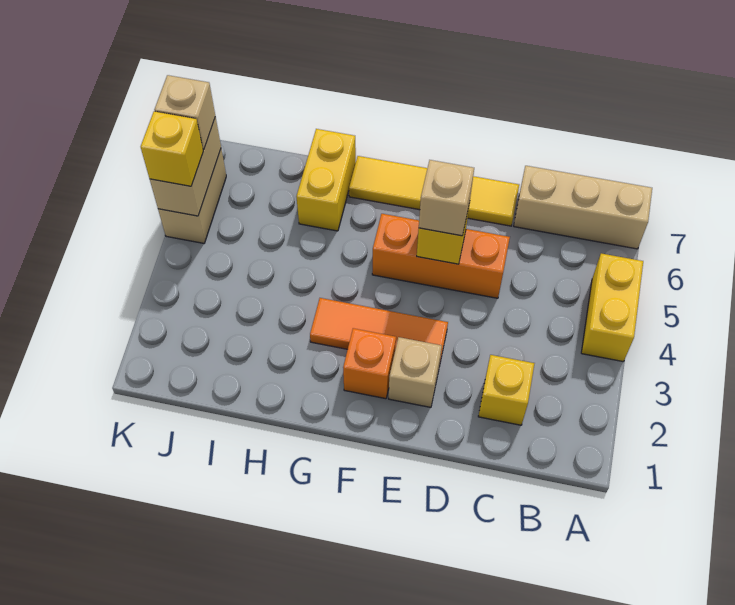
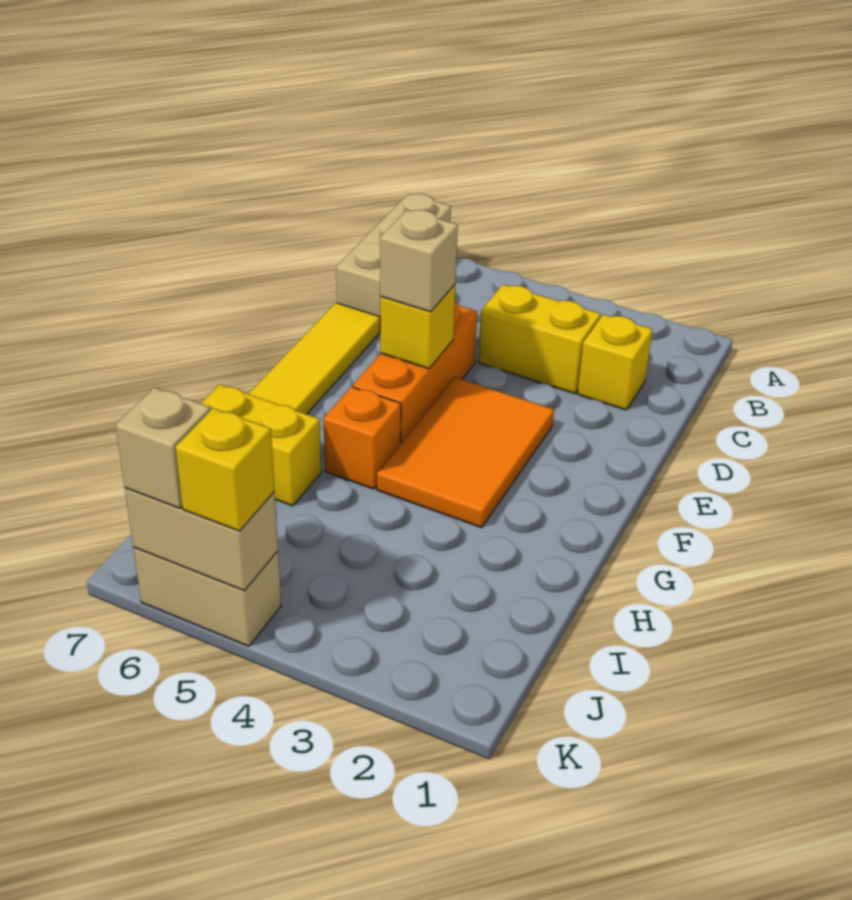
yellow 1x2 brick [581,253,643,362] -> yellow 1x2 brick moved to [478,285,601,394]
tan 1x1 brick [389,337,442,407] -> none
orange 1x3 tile [310,298,448,366] -> orange 2x3 tile [377,377,554,528]
orange 1x1 brick [343,328,396,399] -> orange 1x1 brick moved to [324,387,401,489]

